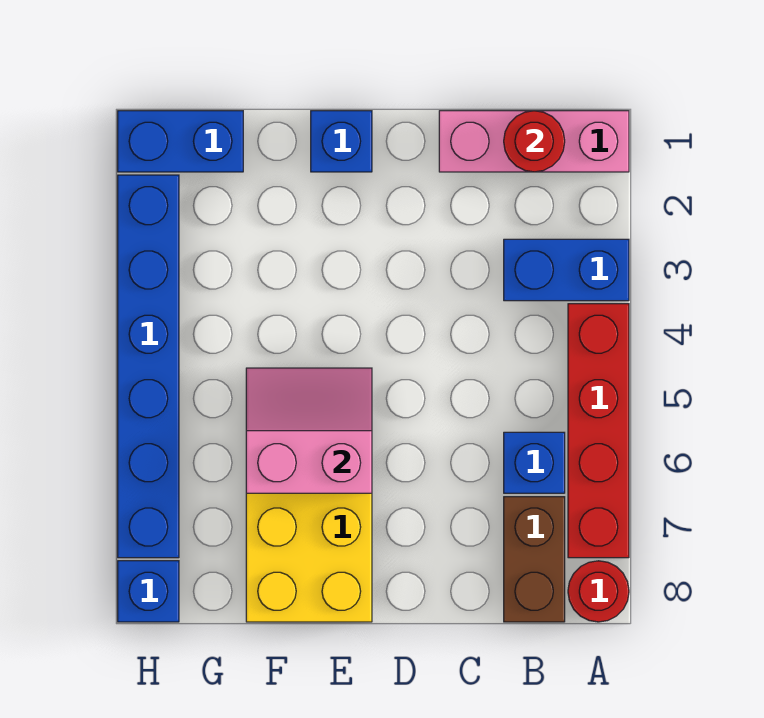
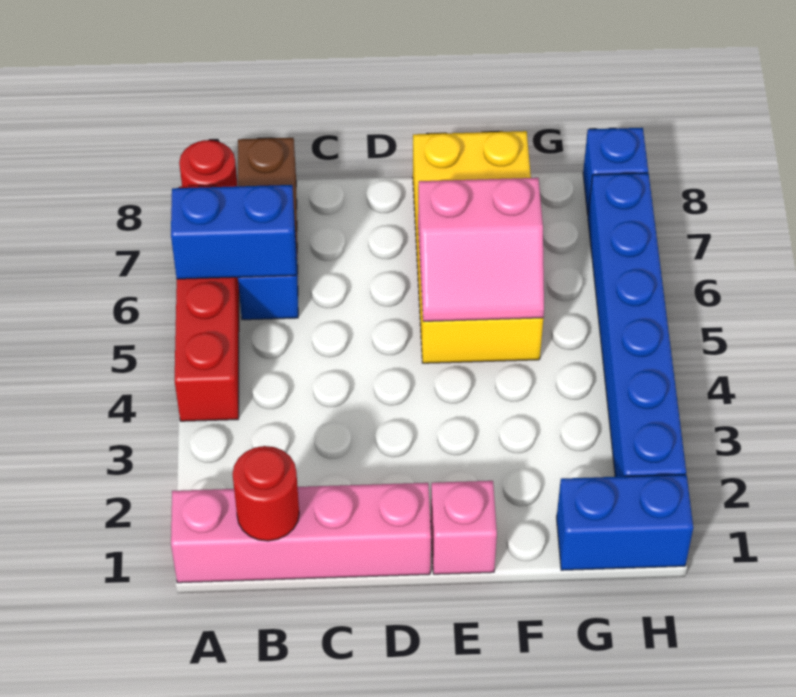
pink 1x3 brick [439,111,629,172] -> pink 1x4 brick [171,483,431,583]
blue 1x2 brick [504,239,629,301] -> blue 1x2 brick moved to [171,185,296,279]
blue 1x1 brick [311,111,372,172] -> pink 1x1 brick [431,481,497,574]

